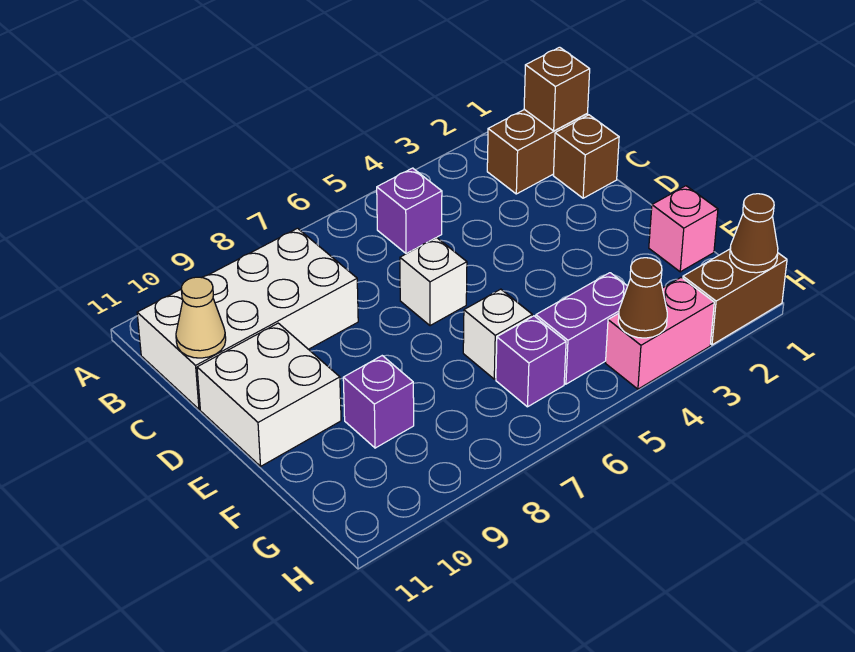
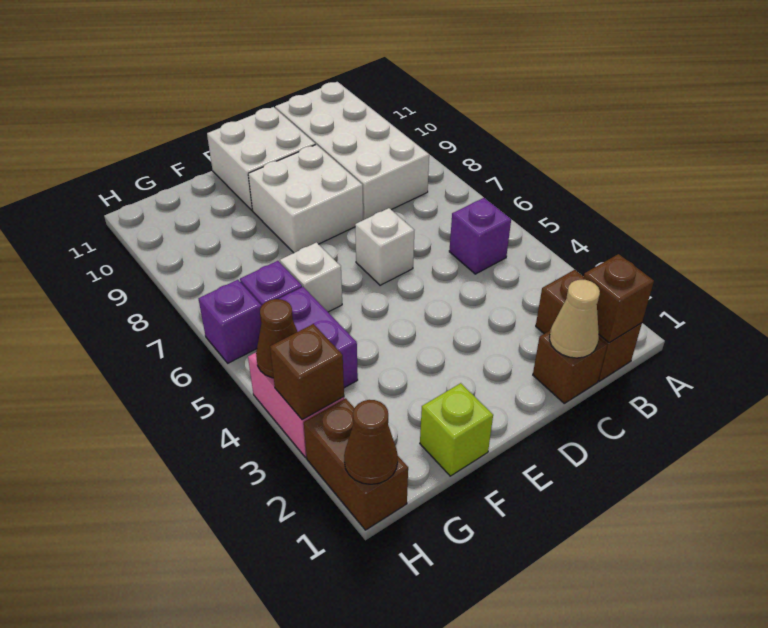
tan 1x1 cone [176,277,226,358] -> tan 1x1 cone moved to [550,280,600,358]
none -> white 2x2 brick [248,145,363,253]
pink 1x1 brick [649,186,718,272] -> lime 1x1 brick [420,383,493,476]
purple 1x1 brick [343,356,414,448] -> purple 1x1 brick moved to [199,280,261,363]
none -> brown 1x1 brick [270,324,344,420]

